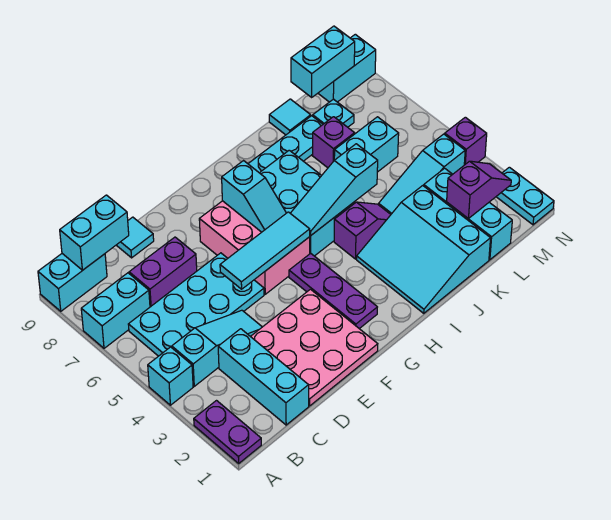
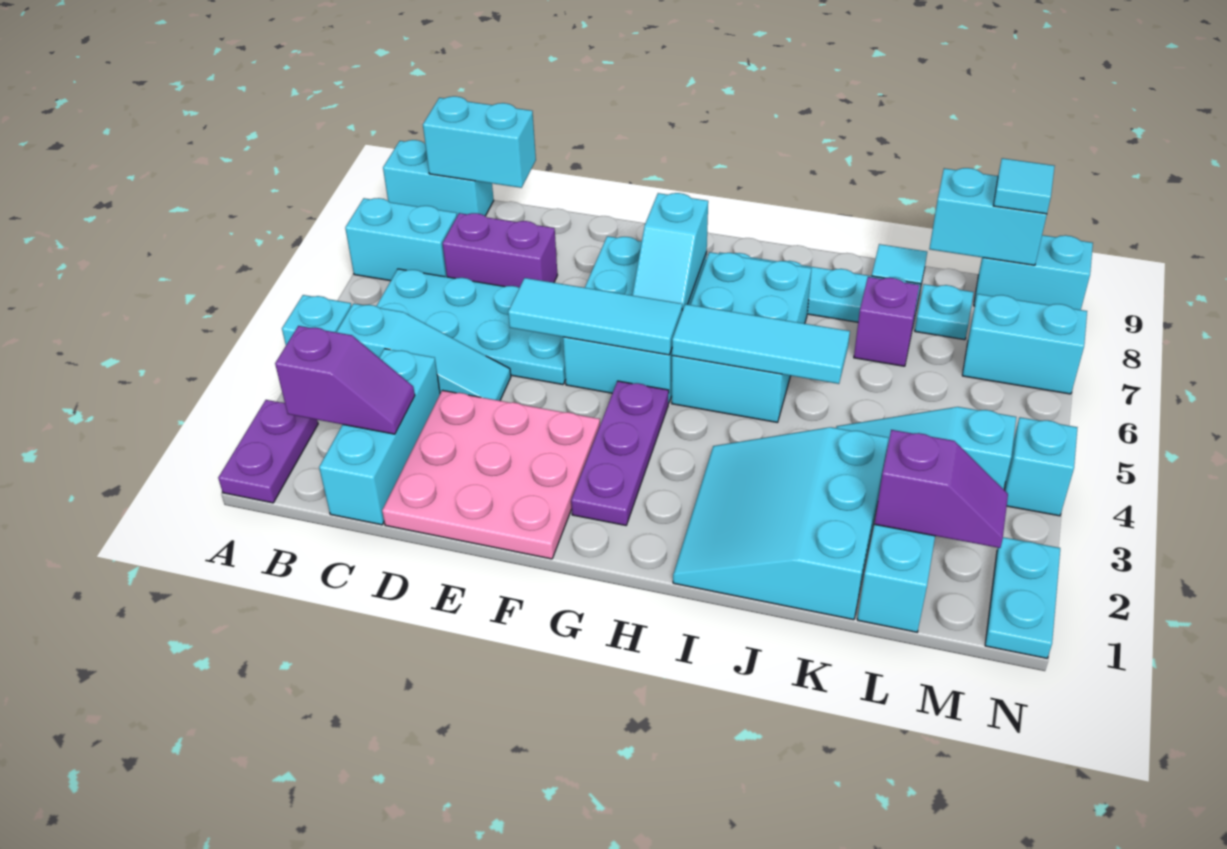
cyan 1x1 tile [116,217,154,258] -> cyan 1x1 tile moved to [993,158,1055,214]
pink 2x3 brick [199,201,310,294] -> cyan 2x3 brick [563,236,707,403]
cyan 1x3 slope [290,144,378,235] -> cyan 1x3 tile [672,304,850,384]
purple 1x2 slope [334,202,391,259] -> purple 1x2 slope moved to [275,326,415,434]
cyan 1x2 brick [334,117,399,172] -> cyan 1x2 brick moved to [962,294,1087,394]
purple 1x1 brick [445,117,487,165] -> cyan 1x1 brick [1005,417,1078,516]

